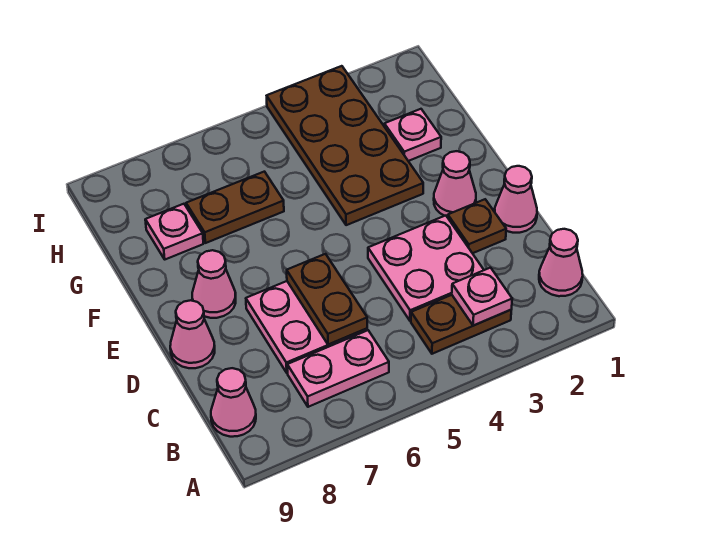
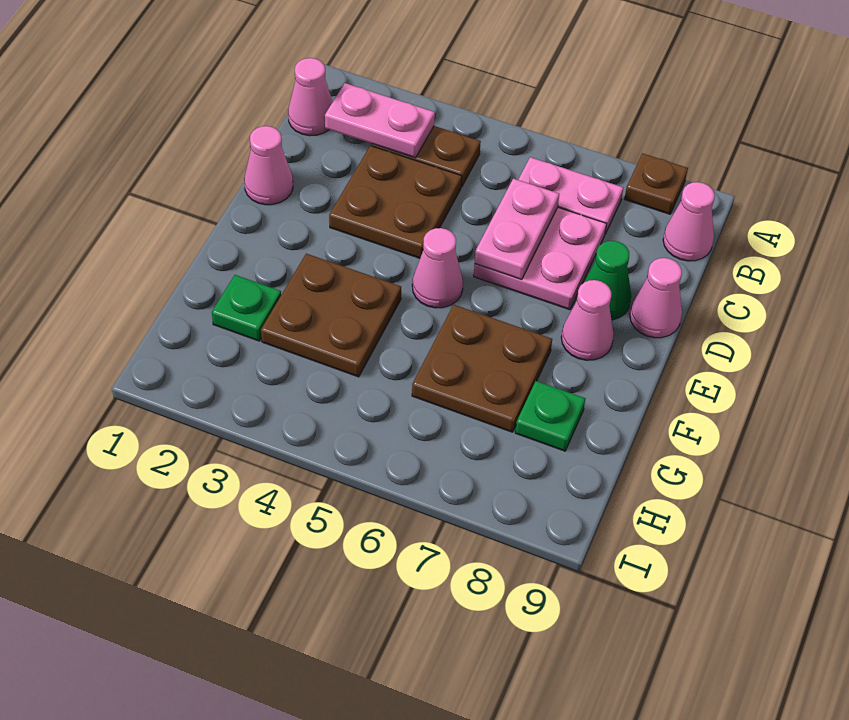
pink 1x1 plate [452,268,512,326] -> pink 1x2 plate [325,83,435,158]
pink 2x2 plate [368,216,484,321] -> brown 2x2 plate [329,146,462,258]
brown 1x2 plate [287,254,367,345] -> pink 1x2 plate [475,179,559,280]
brown 1x1 plate [448,199,506,253] -> brown 1x1 plate moved to [625,153,688,214]
none -> green 1x1 cone [584,241,631,320]
pink 1x1 cone [434,151,476,217] -> pink 1x1 cone moved to [412,228,463,308]
brown 2x4 plate [267,66,423,225] -> brown 2x2 plate [261,254,401,377]
pink 1x1 plate [384,109,441,161] -> green 1x1 plate [212,275,281,341]
brown 1x2 plate [186,172,284,243] -> brown 2x2 plate [412,305,552,432]
pink 1x1 plate [145,204,203,259] -> green 1x1 plate [515,381,585,451]

